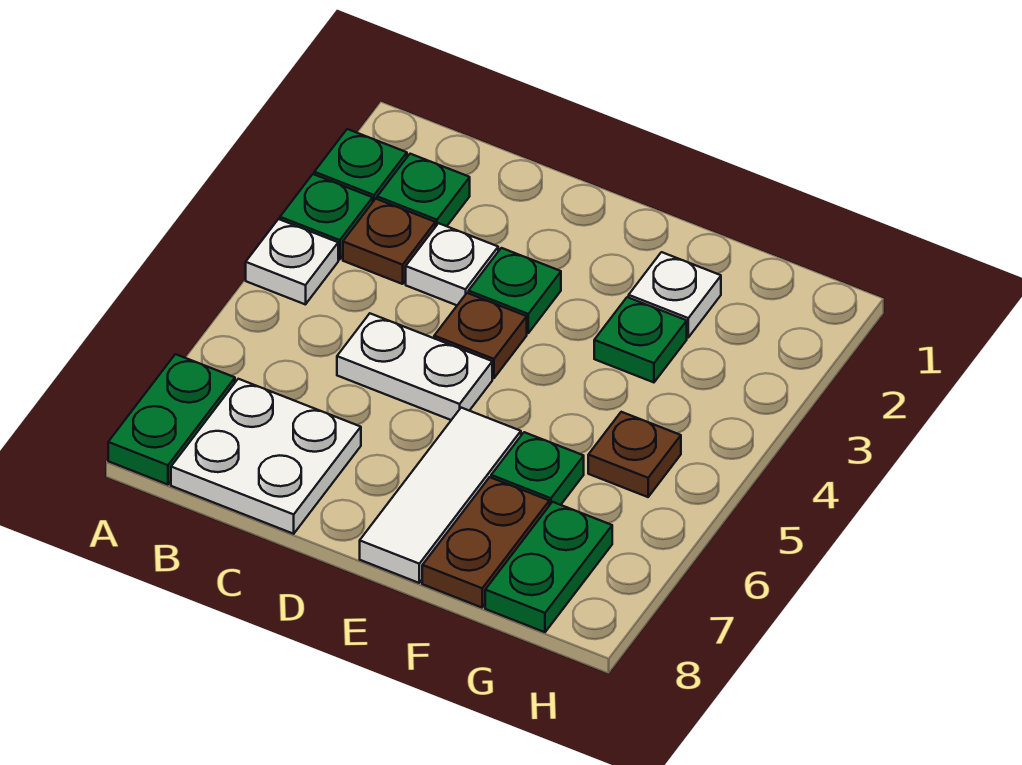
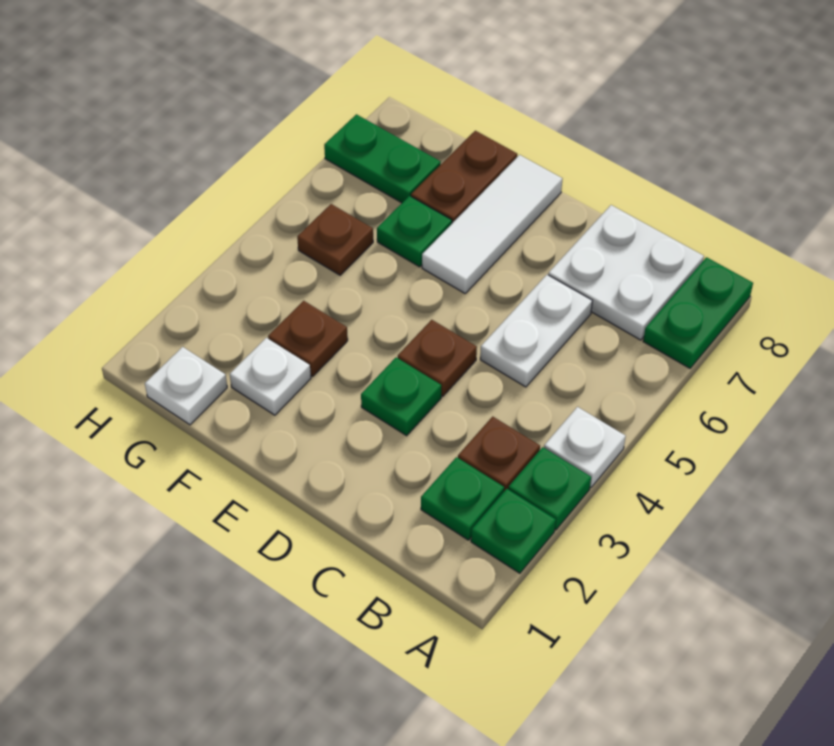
white 1x1 plate [406,223,498,305] -> white 1x1 plate moved to [145,347,227,425]
white 1x2 plate [337,314,492,420] -> white 1x2 plate turned to [480,275,592,387]
green 1x1 plate [594,297,687,382] -> brown 1x1 plate [268,301,348,376]
green 1x2 plate [485,502,612,632] -> green 1x2 plate turned to [324,114,441,203]

